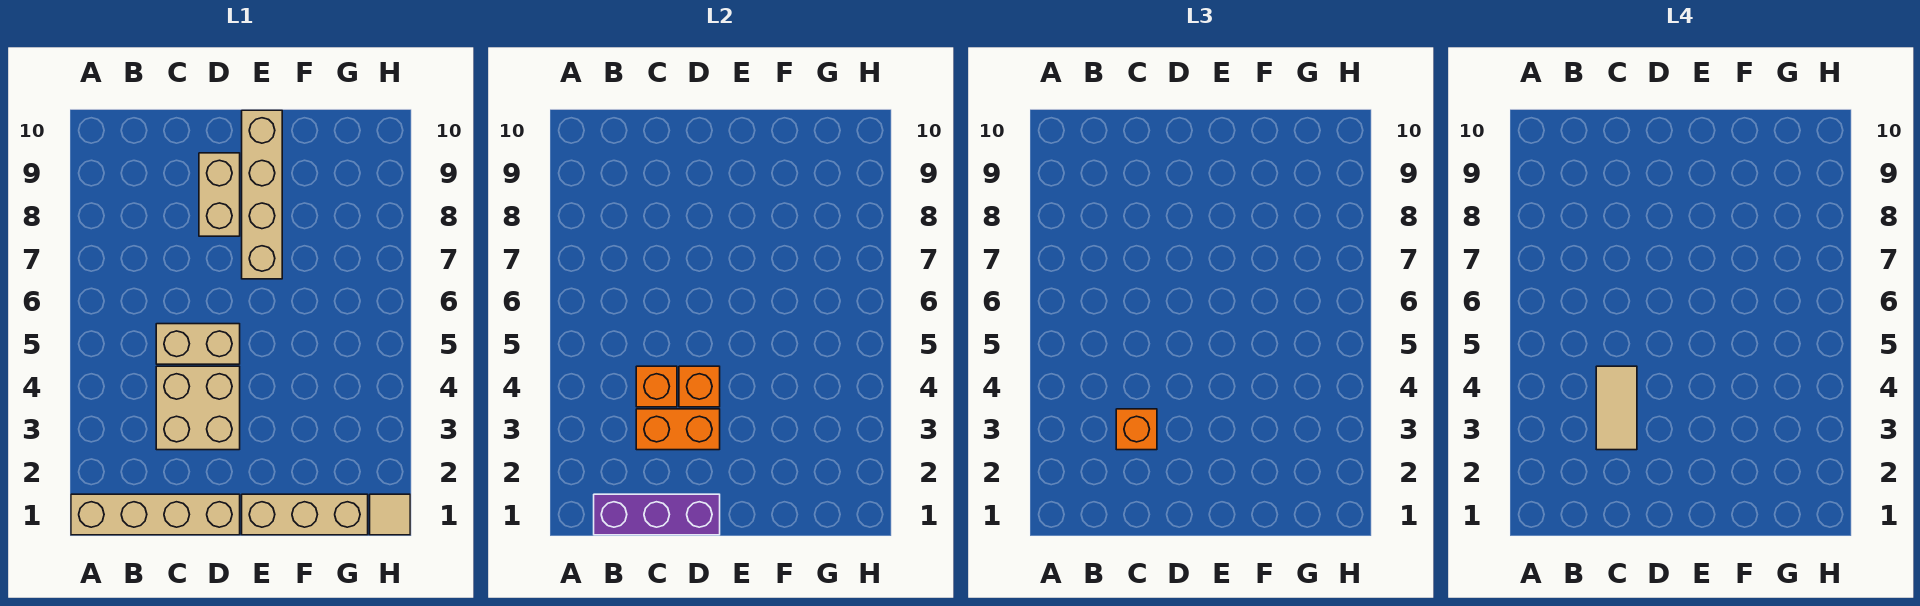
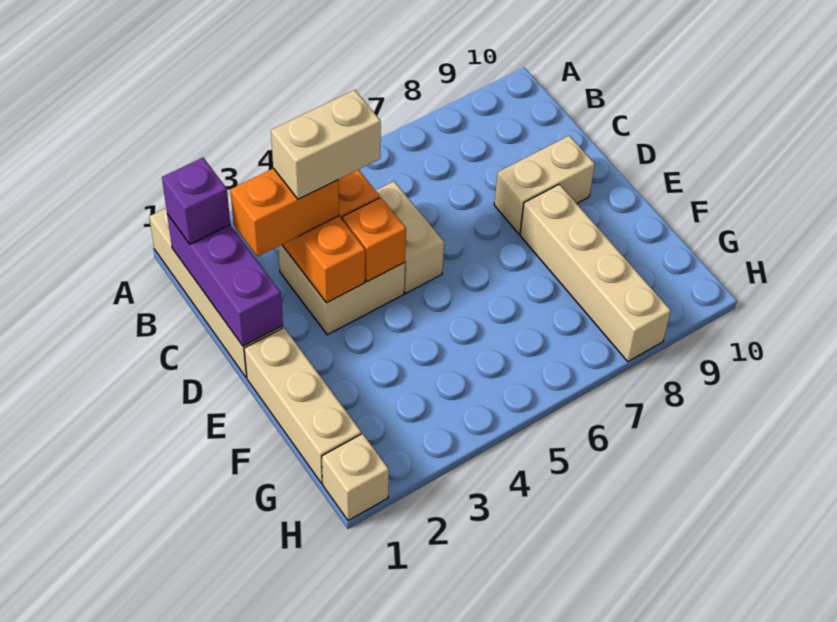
none -> purple 1x1 brick [162,158,230,244]
orange 1x1 brick [1116,409,1157,450] -> orange 1x2 brick [230,168,339,257]
tan 1x2 tile [1596,366,1637,450] -> tan 1x2 brick [271,90,381,199]
tan 1x4 brick [242,110,282,279] -> tan 1x4 brick turned to [520,184,671,362]
tan 1x1 tile [370,494,410,535] -> tan 1x1 brick [322,434,389,521]

